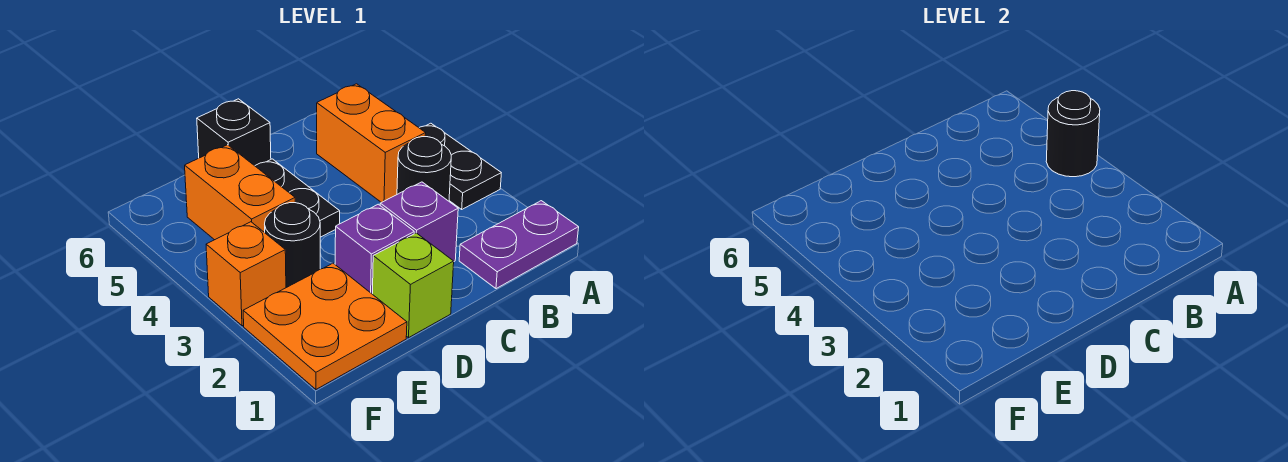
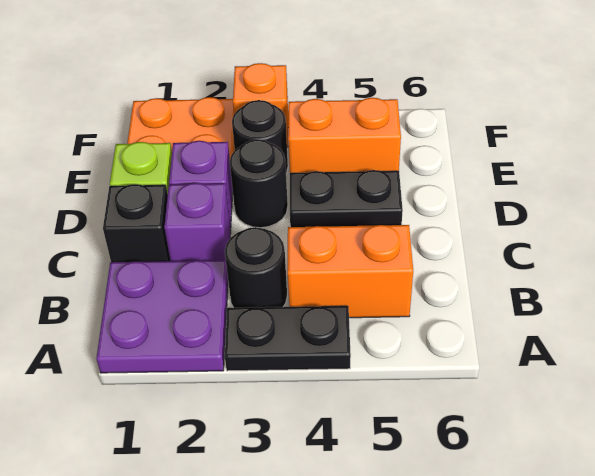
purple 1x2 plate [459,201,579,289] -> purple 2x2 plate [96,260,228,373]
black 1x1 round brick [1046,91,1100,177] -> black 1x1 round brick moved to [230,139,288,228]
black 1x1 brick [197,99,271,166] -> black 1x1 brick moved to [103,184,170,262]

